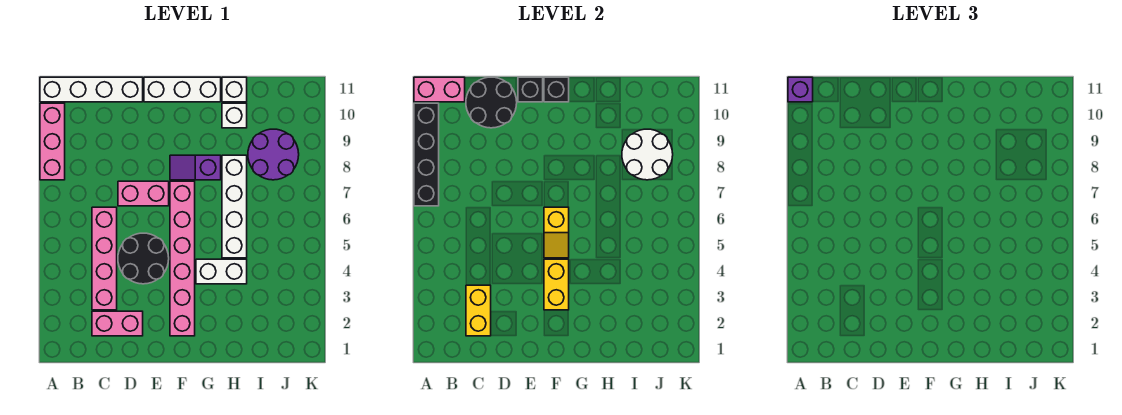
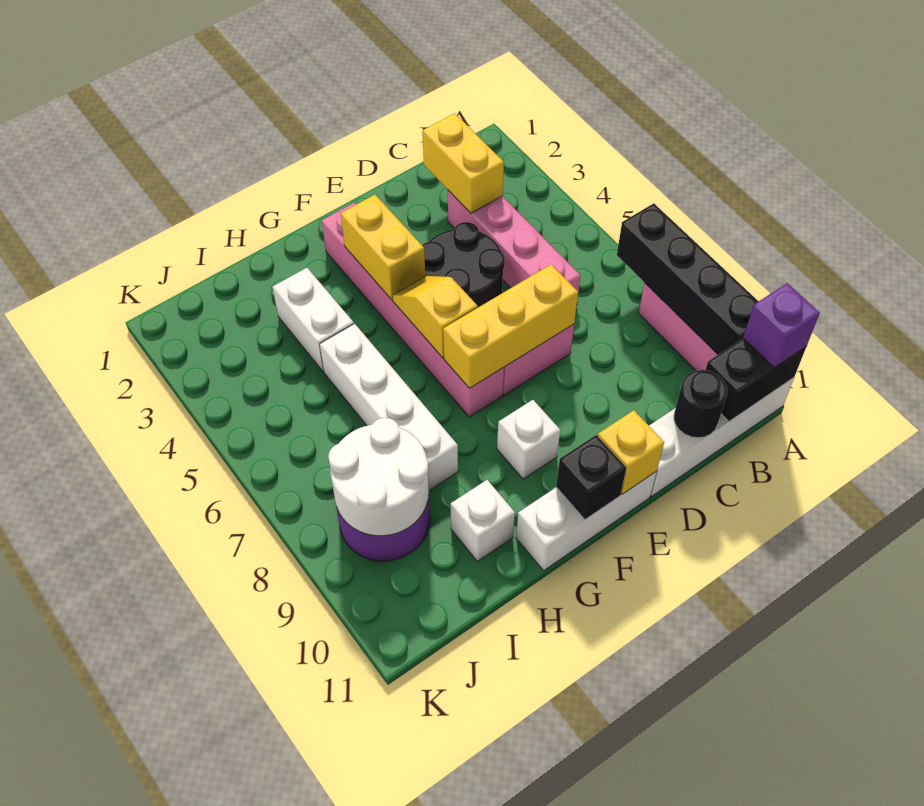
pink 1x2 brick [414,77,465,102] -> black 1x2 brick [706,339,806,421]
pink 1x2 brick [92,311,143,336] -> none
black 2x2 round brick [466,77,517,128] -> black 1x1 round brick [674,370,727,438]
none -> yellow 1x3 brick [443,264,578,388]
black 1x1 brick [518,77,543,102] -> yellow 1x1 brick [598,410,664,494]
purple 1x2 slope [170,155,221,180] -> none
white 1x2 brick [196,259,247,284] -> white 1x2 brick turned to [272,268,354,372]
white 1x1 brick [222,77,247,102] -> white 1x1 brick moved to [497,400,560,479]

